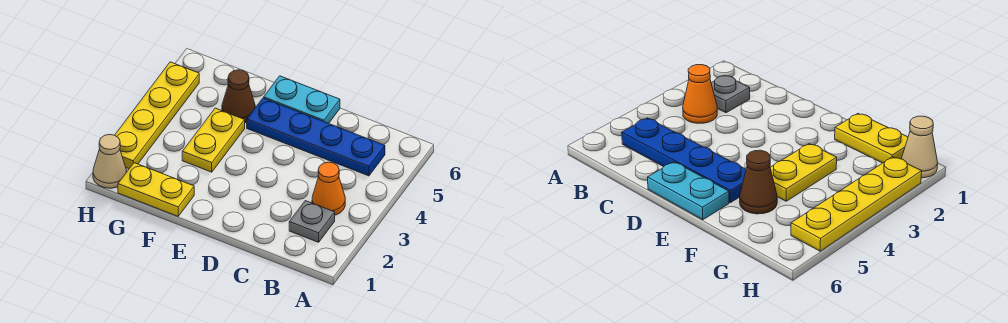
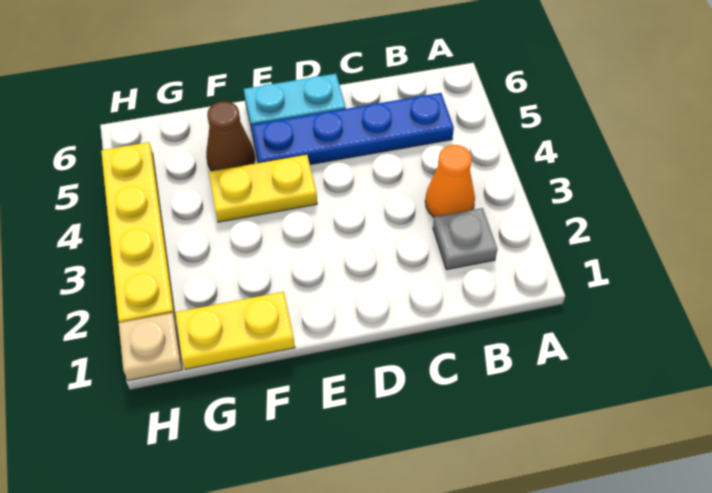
yellow 1x2 plate [182,108,245,172] -> yellow 1x2 plate turned to [209,155,317,222]
tan 1x1 cone [93,135,126,188] -> tan 1x1 plate [119,313,182,381]

